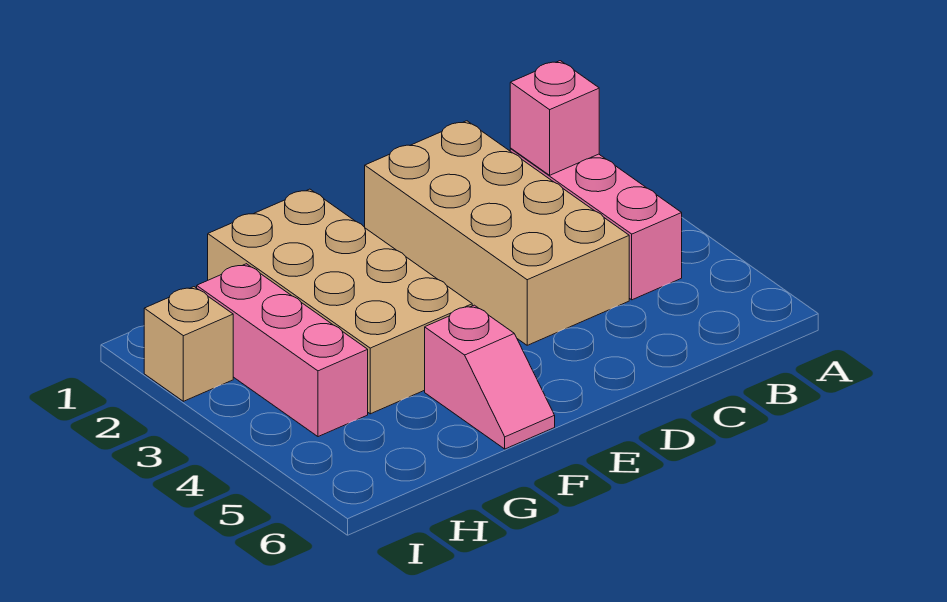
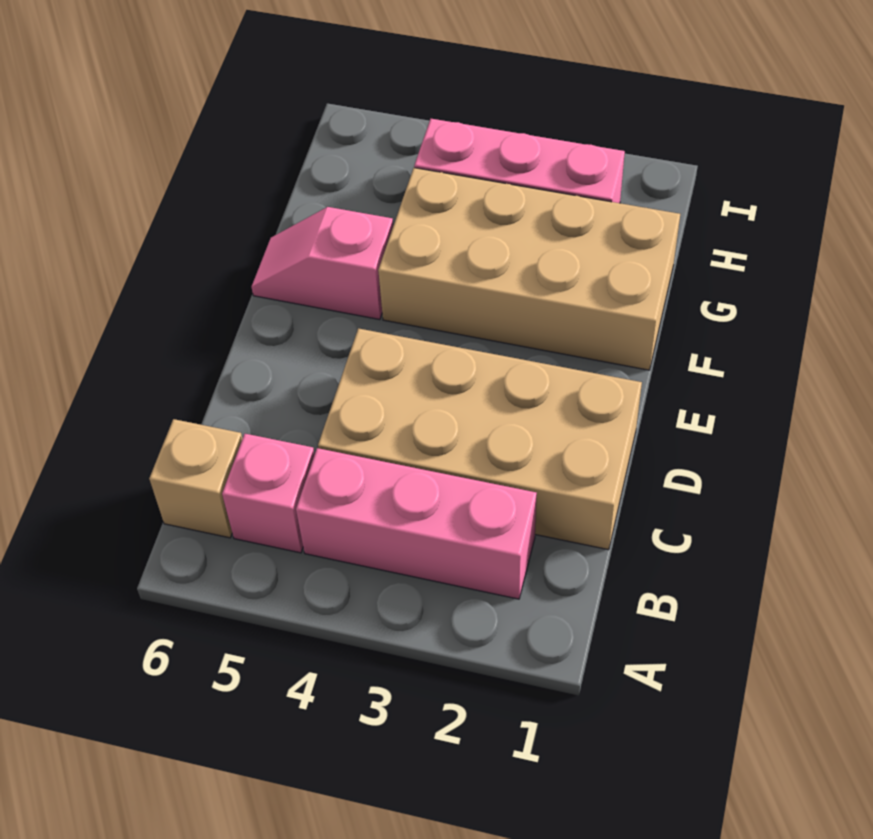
pink 1x1 brick [510,61,599,175] -> pink 1x1 brick moved to [222,434,315,553]
tan 1x1 brick [144,287,233,401] -> tan 1x1 brick moved to [149,419,242,538]

